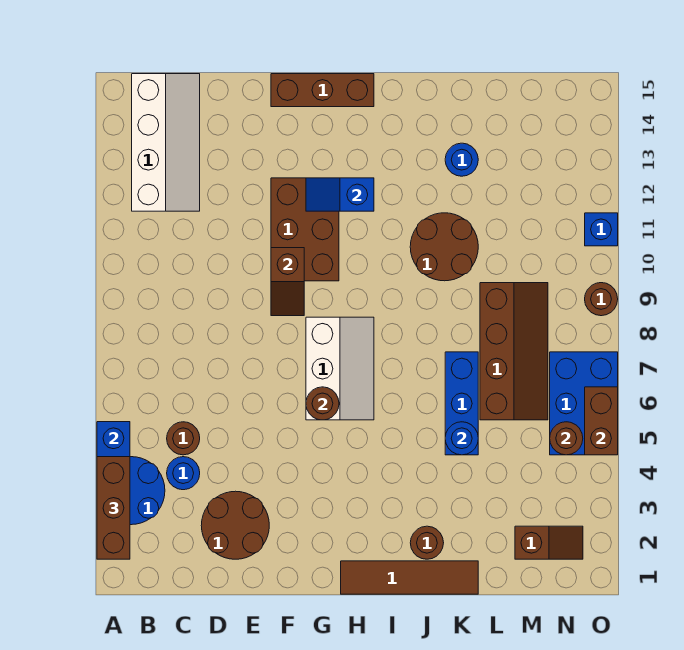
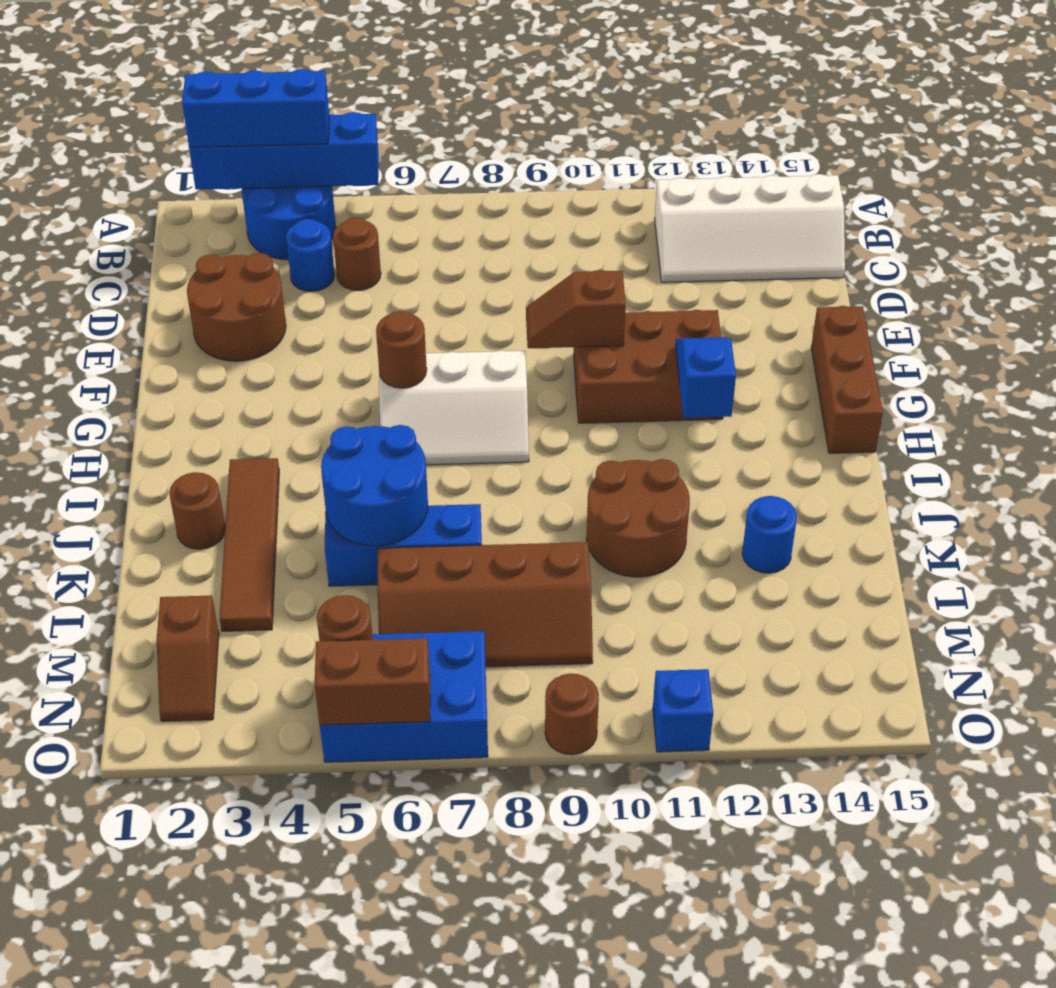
brown 1x3 brick [97,457,130,559] -> blue 1x3 brick [182,69,329,147]
brown 1x4 tile [341,561,478,594] -> brown 1x4 tile moved to [219,458,279,631]
blue 1x1 round brick [445,422,478,455] -> blue 2x2 round brick [321,425,428,546]

